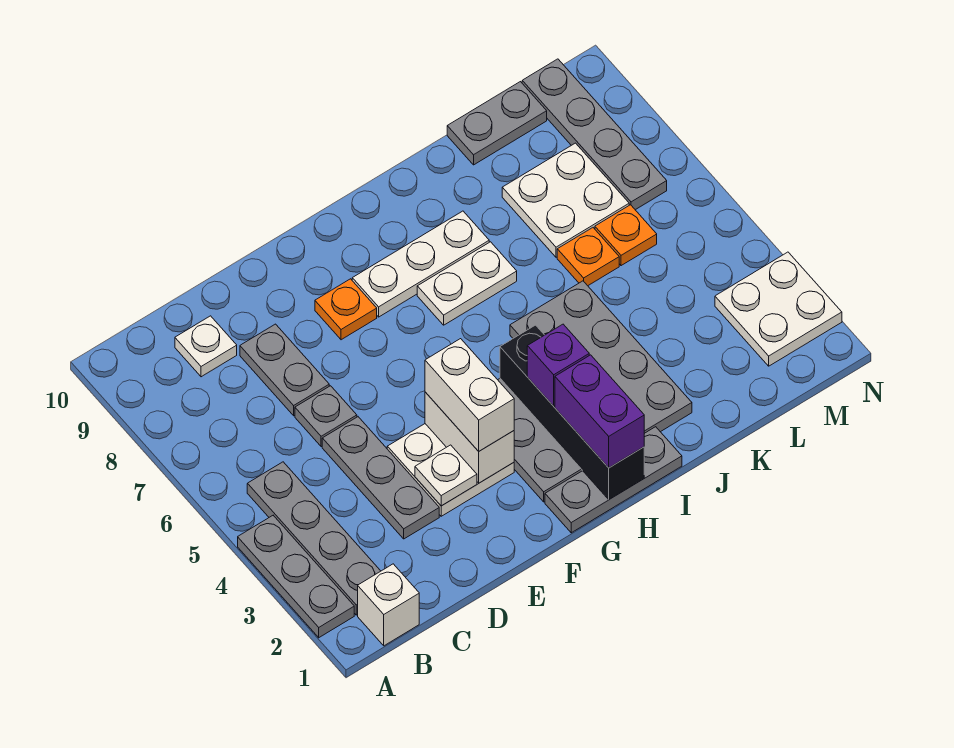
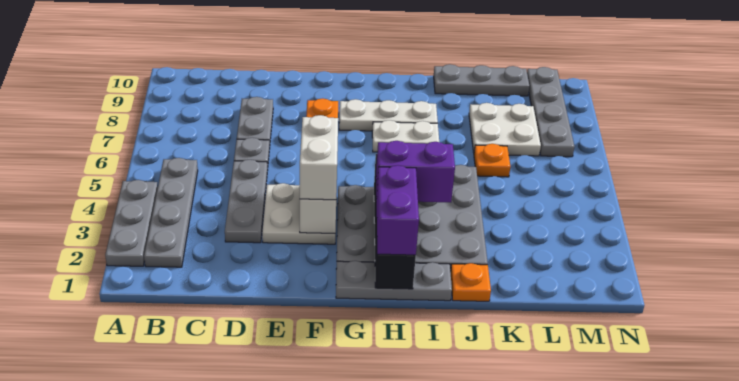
white 1x1 brick [358,564,419,646] -> none
white 1x1 plate [175,316,237,377] -> none
white 1x1 plate [415,445,477,506] -> none
purple 1x1 brick [527,324,589,406] -> purple 1x2 brick [376,141,455,202]
grey 1x2 plate [447,82,547,165] -> grey 1x3 plate [434,64,529,96]
orange 1x1 plate [595,205,657,266] -> orange 1x1 plate moved to [451,263,491,301]
white 2x2 plate [715,252,842,366] -> none

